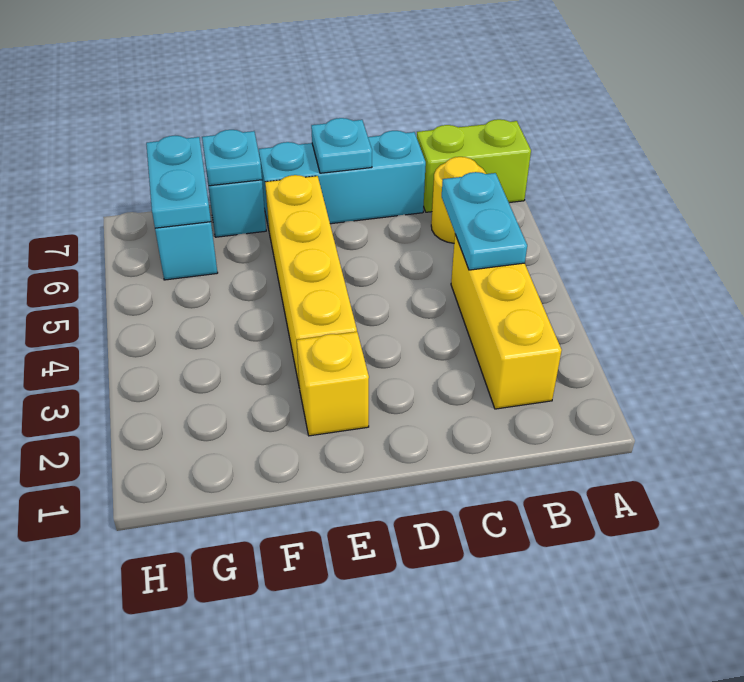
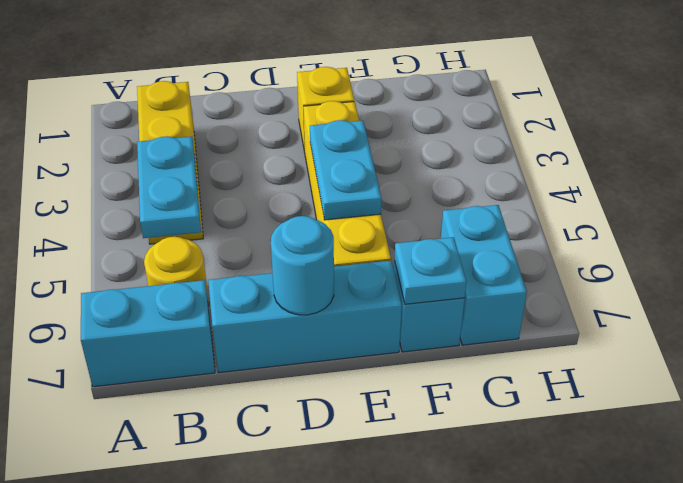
lime 1x2 brick [417,119,531,212] -> cyan 1x2 brick [81,280,215,387]
cyan 1x1 plate [311,118,372,173] -> cyan 1x1 round brick [271,216,334,315]
cyan 1x2 plate [146,136,211,228] -> cyan 1x2 plate moved to [310,120,381,220]

